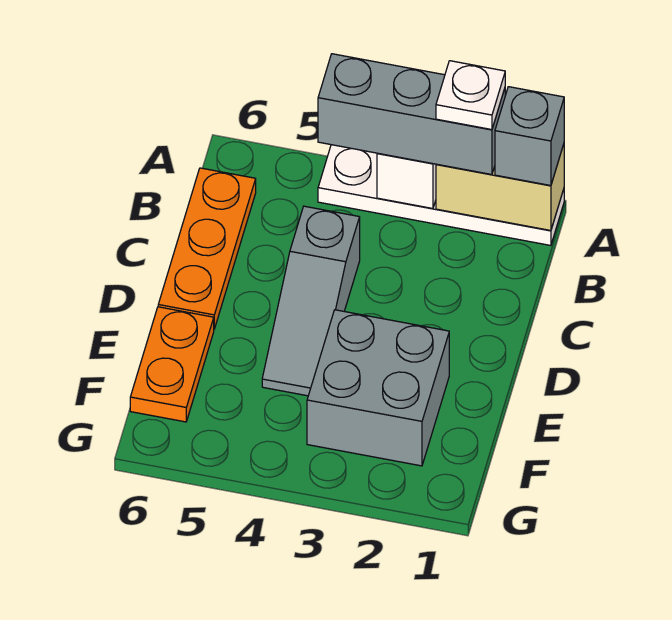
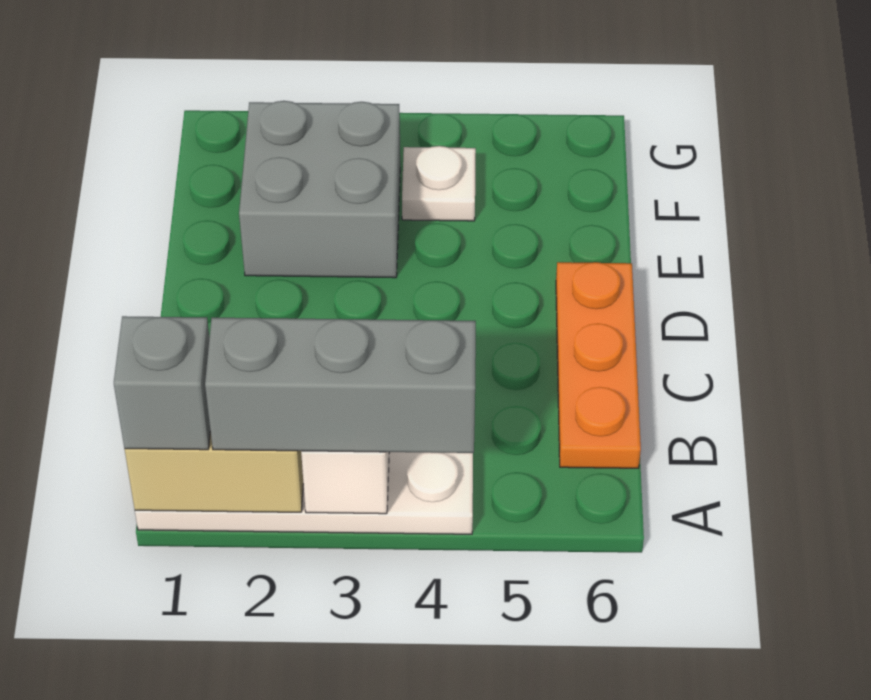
white 1x1 plate [436,61,505,130] -> white 1x1 plate moved to [402,146,476,221]
grey 1x3 slope [262,206,360,396] -> none
orange 1x2 plate [130,307,214,422] -> none

